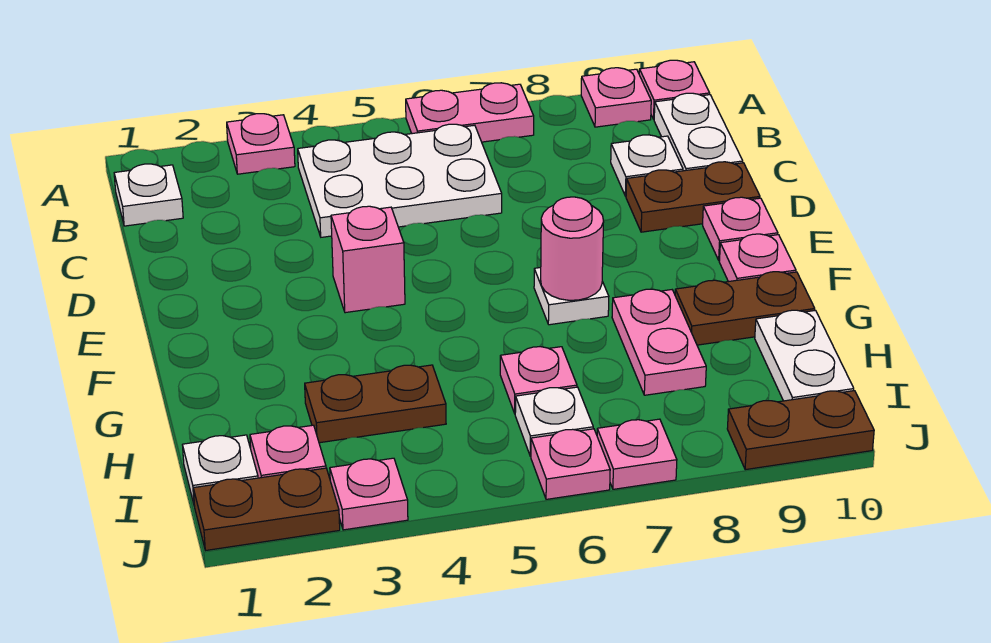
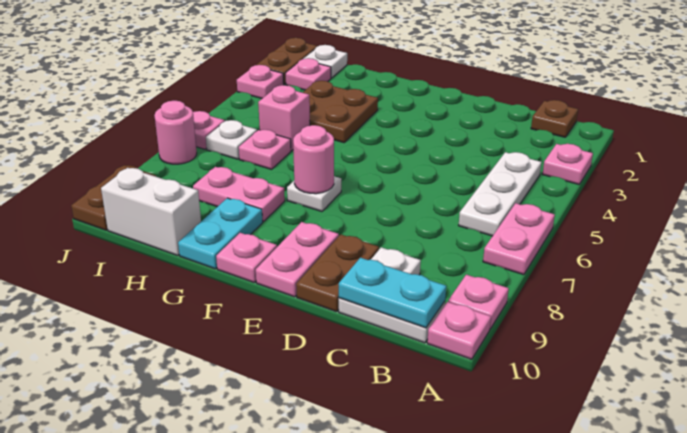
white 1x1 plate [114,164,183,226] -> brown 1x1 plate [531,100,578,137]
white 2x3 plate [298,124,502,237] -> white 1x3 plate [459,152,542,236]
none -> cyan 1x2 plate [339,258,446,328]
pink 1x1 brick [331,206,405,313] -> pink 1x1 brick moved to [258,85,310,151]
pink 1x1 plate [703,197,778,260] -> pink 1x2 plate [256,222,339,297]
brown 1x2 plate [675,272,815,345] -> cyan 1x2 plate [178,198,263,269]
brown 1x2 plate [305,365,446,443] -> brown 2x2 plate [303,81,378,143]
white 1x2 plate [755,310,854,401] -> white 1x2 brick [101,168,201,256]
pink 1x1 plate [597,419,677,489] -> pink 1x1 round brick [154,101,197,164]

